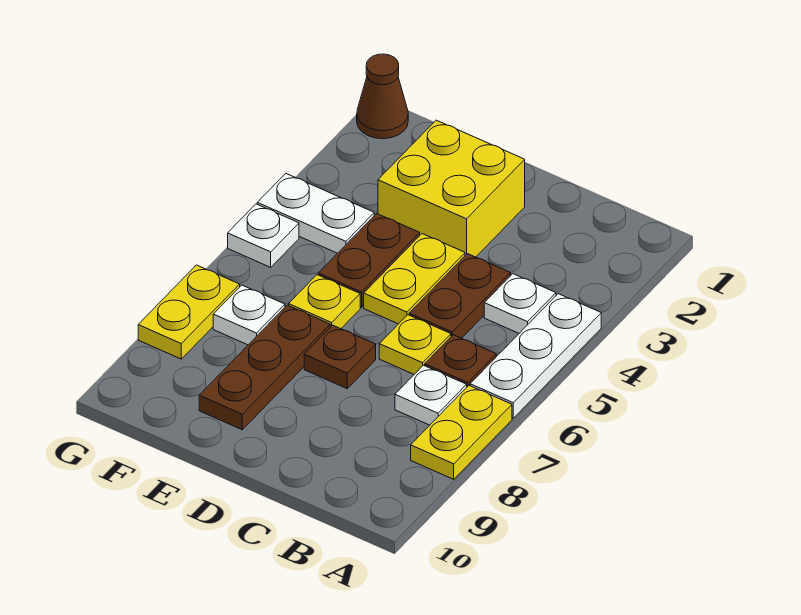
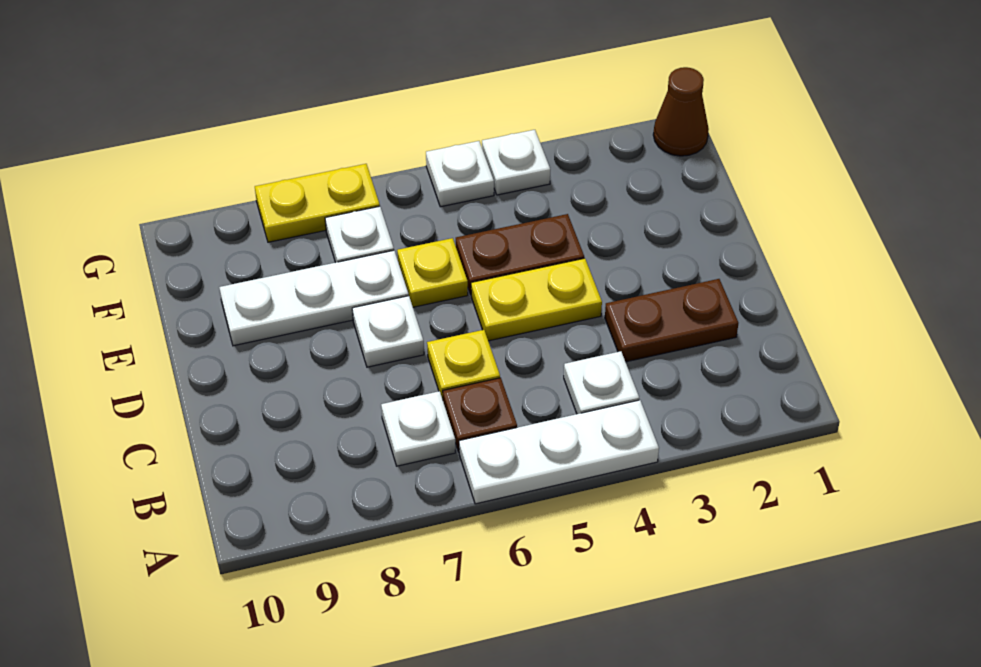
yellow 1x2 plate [411,386,512,479] -> none
brown 1x2 plate [409,254,511,338] -> brown 1x2 plate moved to [605,279,738,362]
yellow 2x2 brick [378,120,525,257] -> none
brown 1x1 plate [304,325,376,388] -> white 1x1 plate [352,296,424,367]
brown 1x3 plate [199,305,330,430] -> white 1x3 plate [219,250,408,346]
white 1x2 plate [257,174,374,253] -> white 1x1 plate [482,130,550,195]

